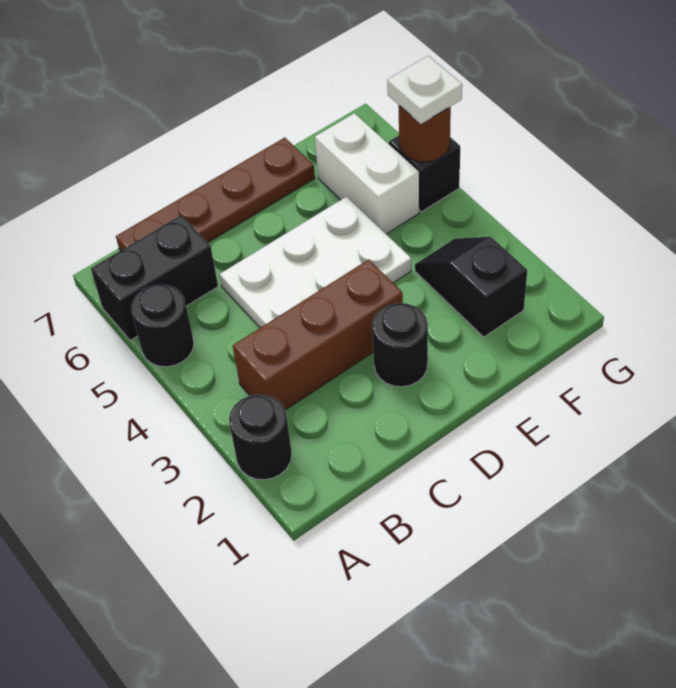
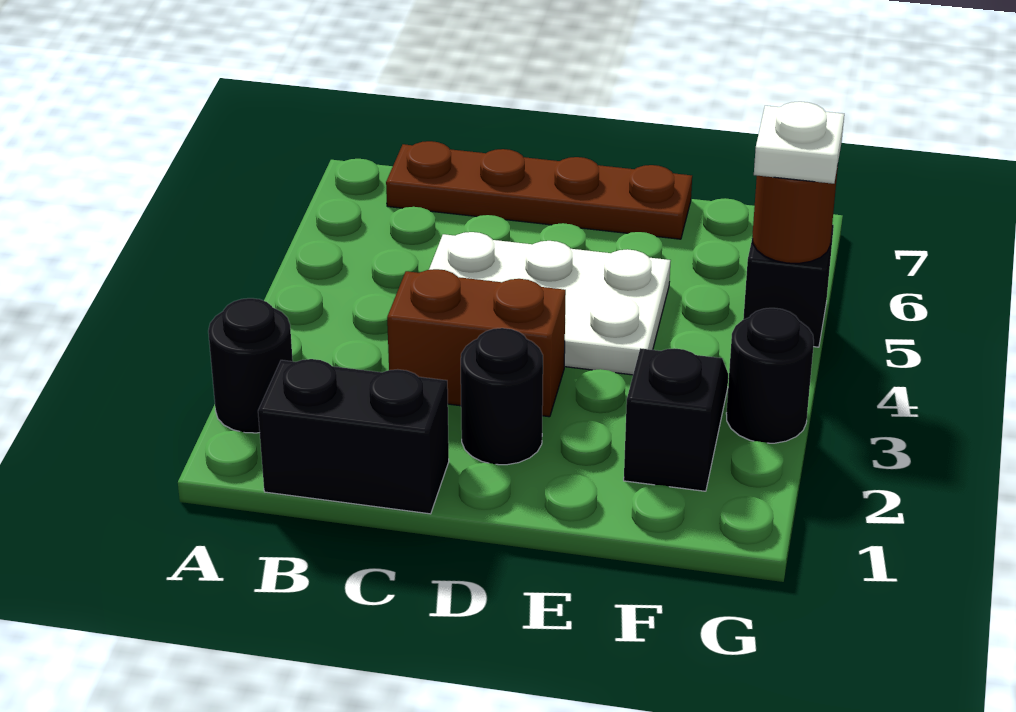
black 1x1 round brick [131,284,194,367] -> black 1x1 round brick moved to [726,308,814,443]
black 1x2 brick [91,215,218,340] -> black 1x2 brick moved to [258,359,449,514]
brown 1x3 brick [233,260,403,410] -> brown 1x2 brick [387,269,566,417]
white 1x2 brick [315,113,419,234] -> none

